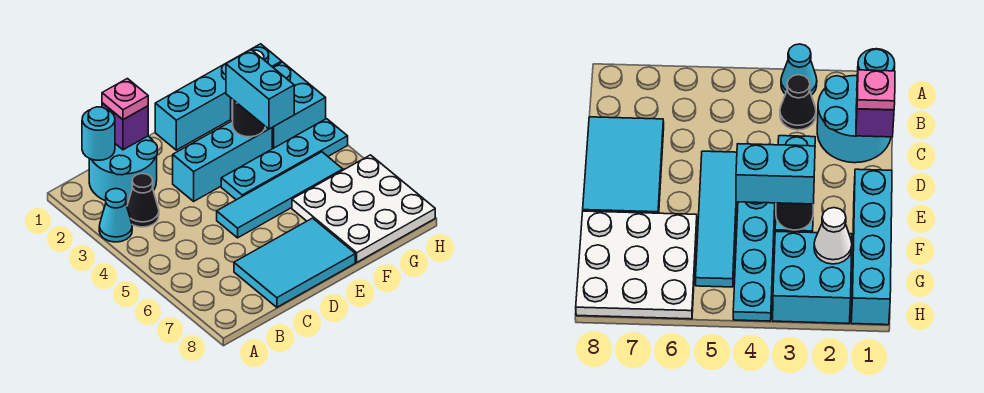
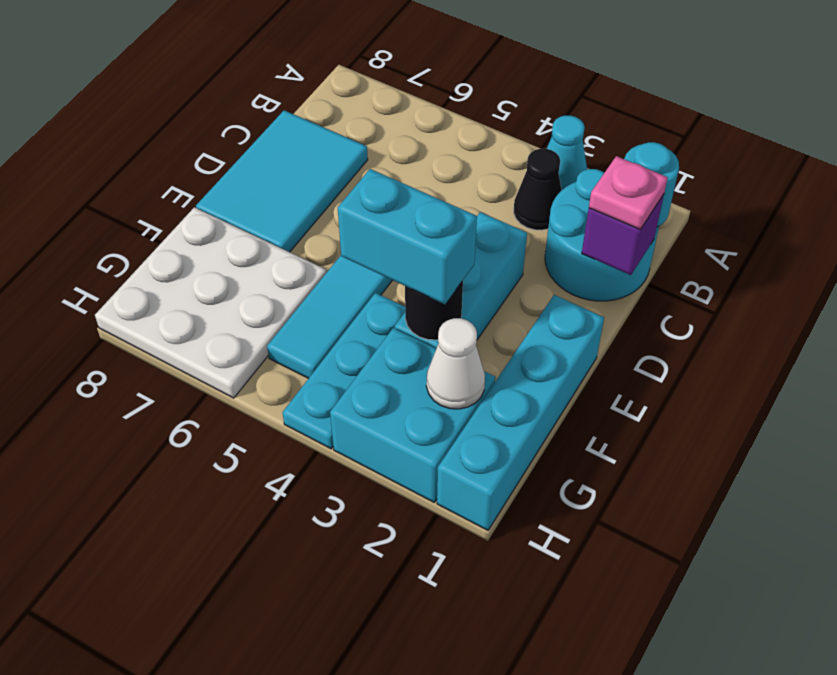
cyan 1x4 plate [221,119,348,200] -> cyan 1x3 plate [282,293,405,449]

